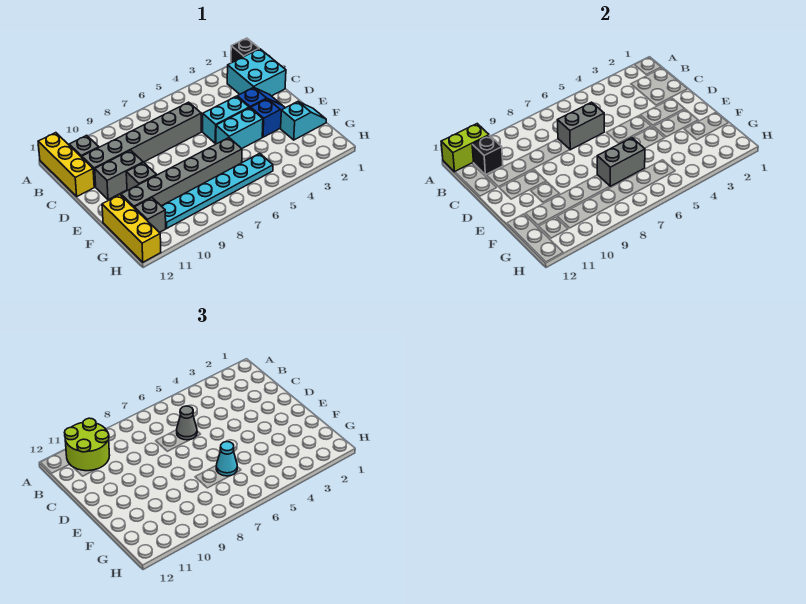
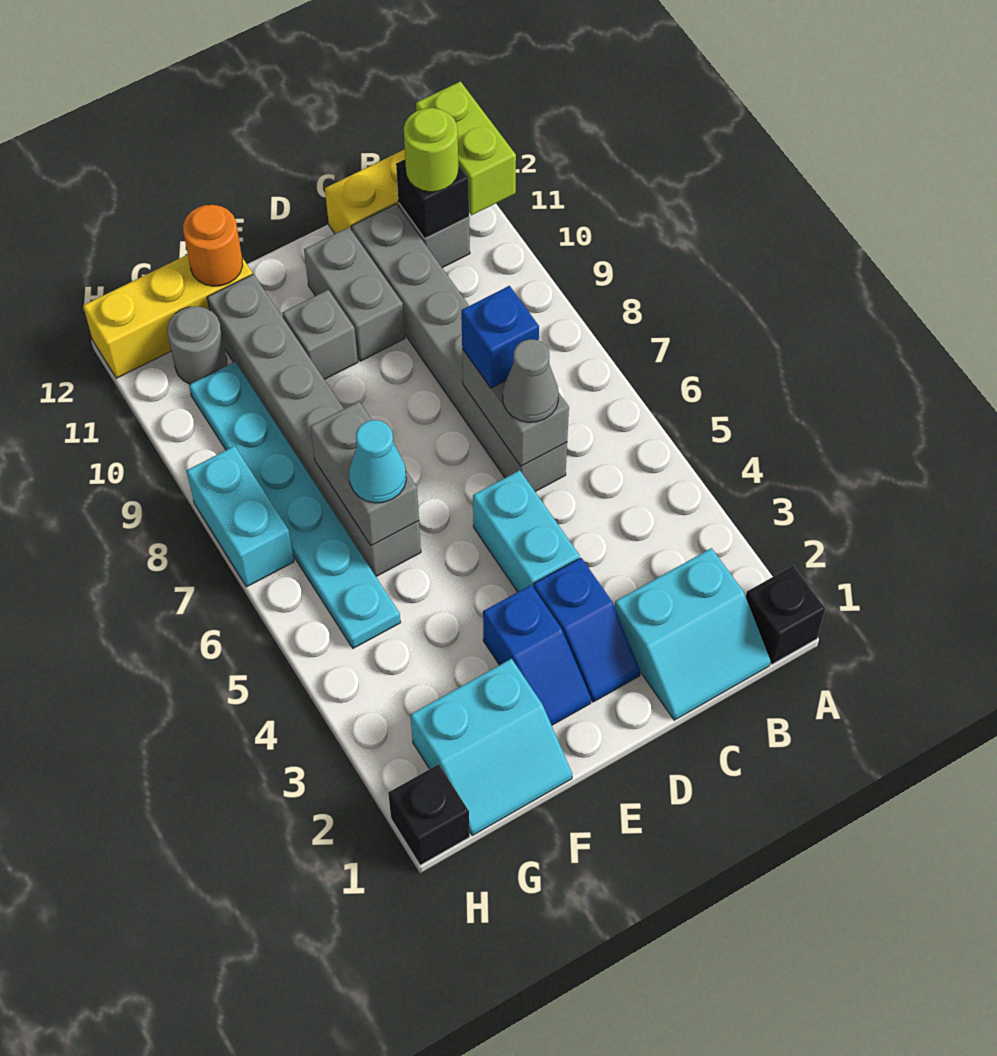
lime 2x2 round brick [65,418,110,471] -> lime 1x1 round brick [404,108,458,192]
cyan 2x2 brick [227,49,286,96] -> cyan 2x2 slope [615,548,771,720]
none -> blue 1x1 brick [461,286,539,388]
cyan 1x2 brick [216,108,263,148] -> cyan 1x2 brick moved to [187,446,294,587]
cyan 1x2 slope [281,102,326,140] -> cyan 2x2 slope [411,659,572,836]
none -> orange 1x1 round brick [183,205,243,286]
grey 1x1 brick [134,198,166,233] -> grey 1x1 round brick [167,306,227,384]
none -> black 1x1 brick [388,764,470,865]

